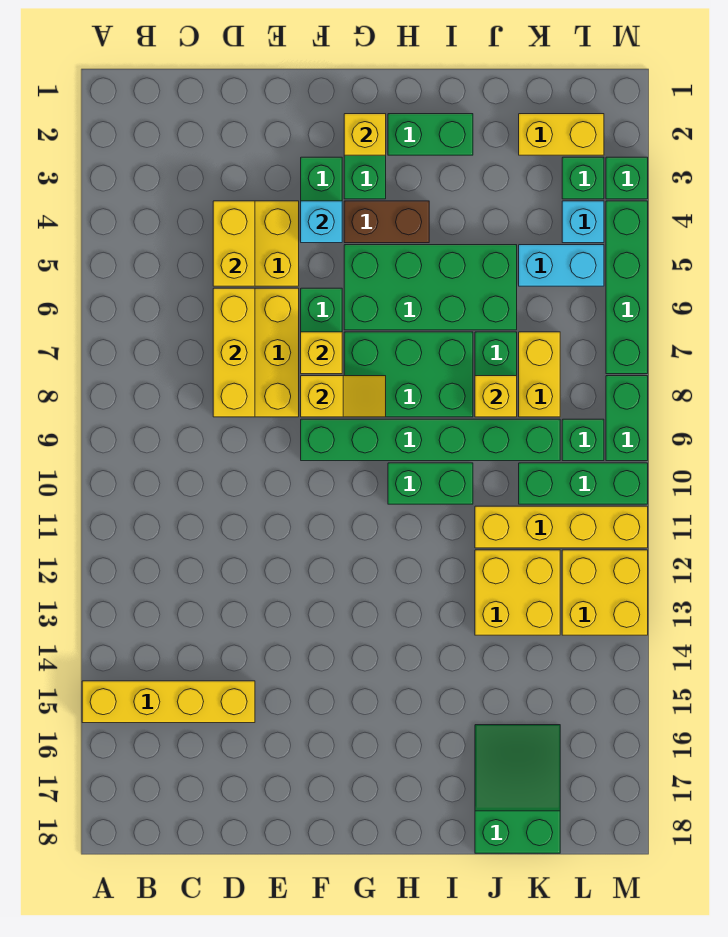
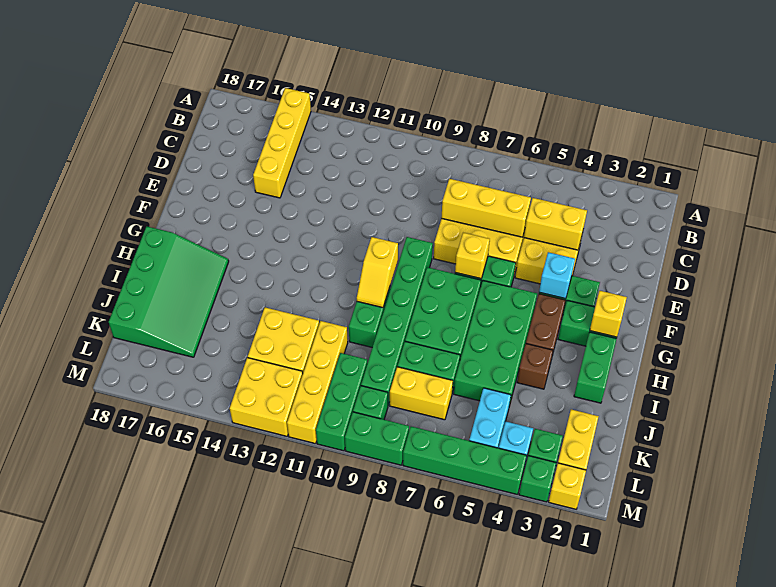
yellow 1x2 slope [301,376,386,417] -> yellow 1x2 slope moved to [357,237,398,308]
none -> brown 1x1 brick [517,344,553,389]
yellow 1x1 brick [475,376,517,417] -> yellow 1x1 brick moved to [549,463,586,509]
green 2x3 slope [475,725,560,853] -> green 3x4 slope [109,227,229,357]

